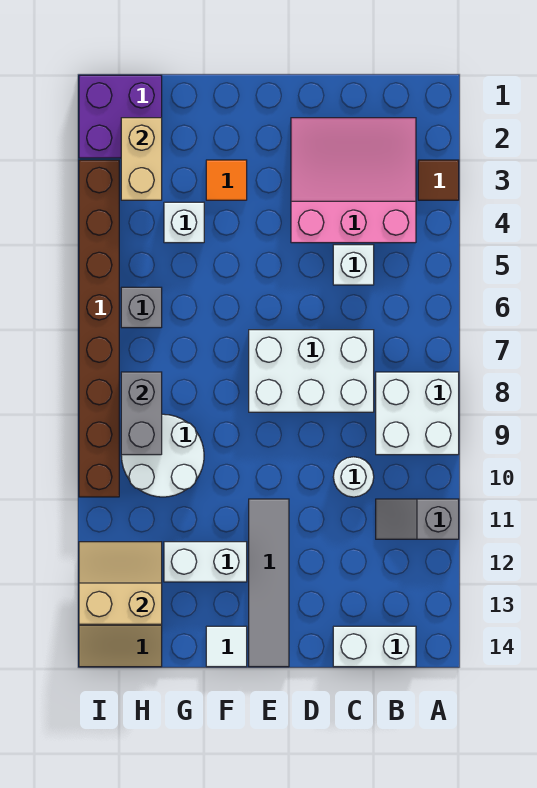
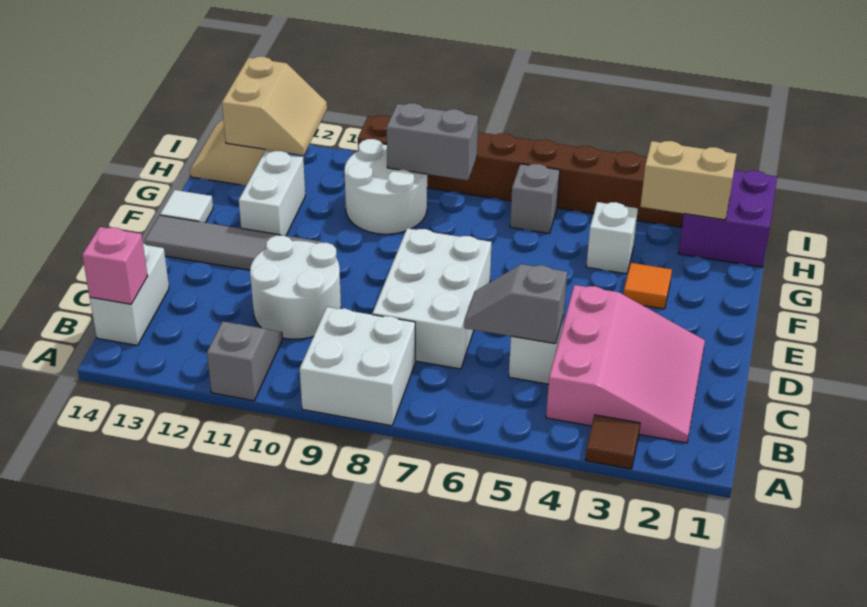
none -> pink 1x1 brick [82,227,148,304]
none -> grey 1x2 slope [464,264,567,344]
white 1x1 round brick [333,457,374,497] -> white 2x2 round brick [250,236,341,339]

